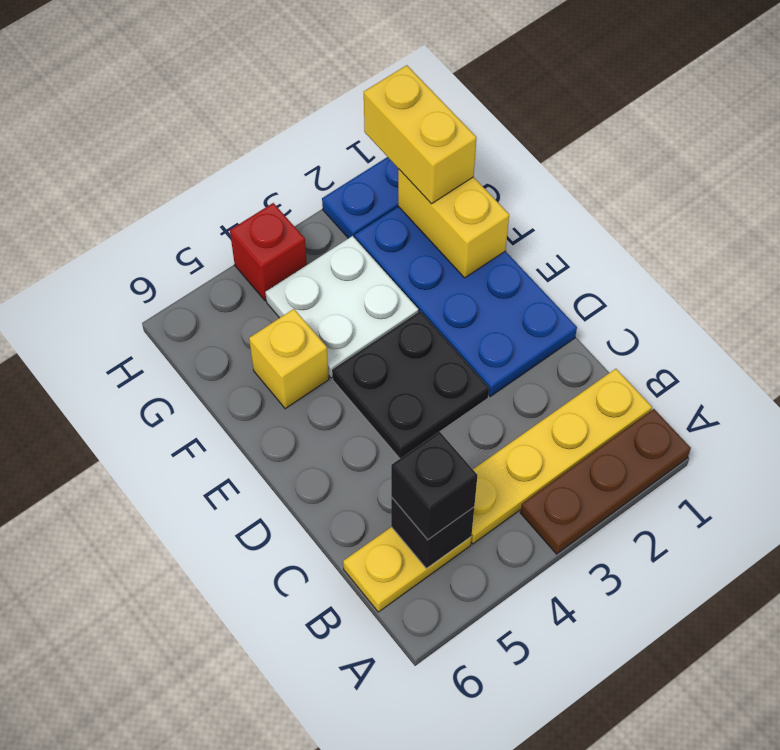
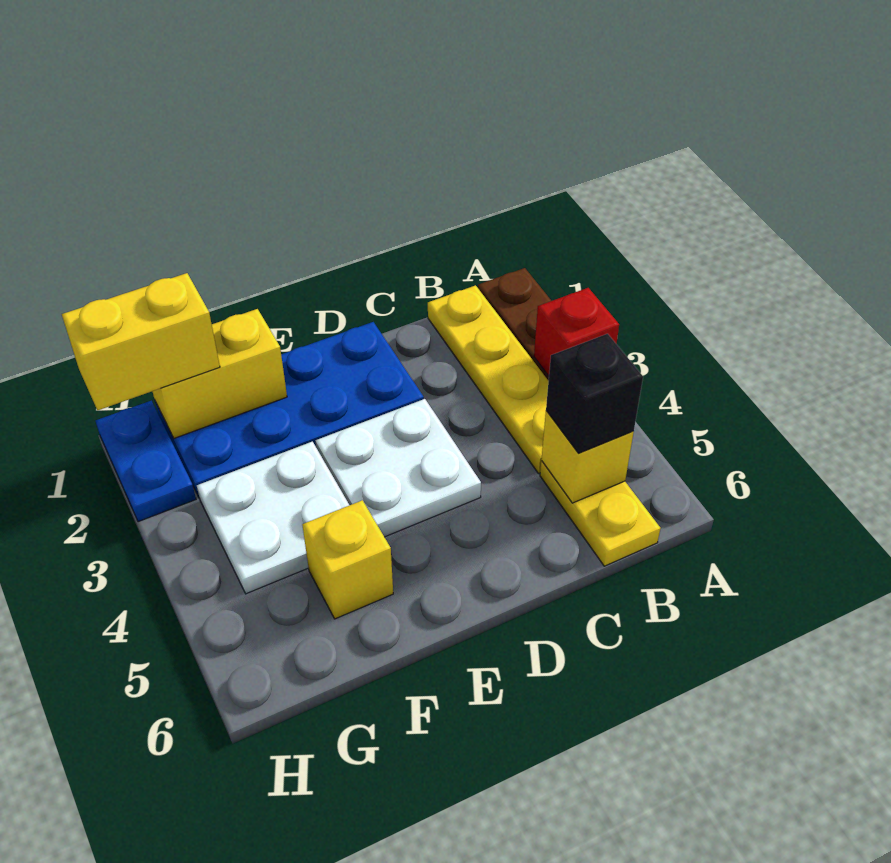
black 1x1 brick [391,497,474,569] -> yellow 1x1 brick [541,411,634,503]
black 2x2 plate [332,311,489,458] -> white 2x2 plate [315,399,481,537]
red 1x1 brick [230,203,307,301] -> red 1x1 brick moved to [534,288,619,376]

